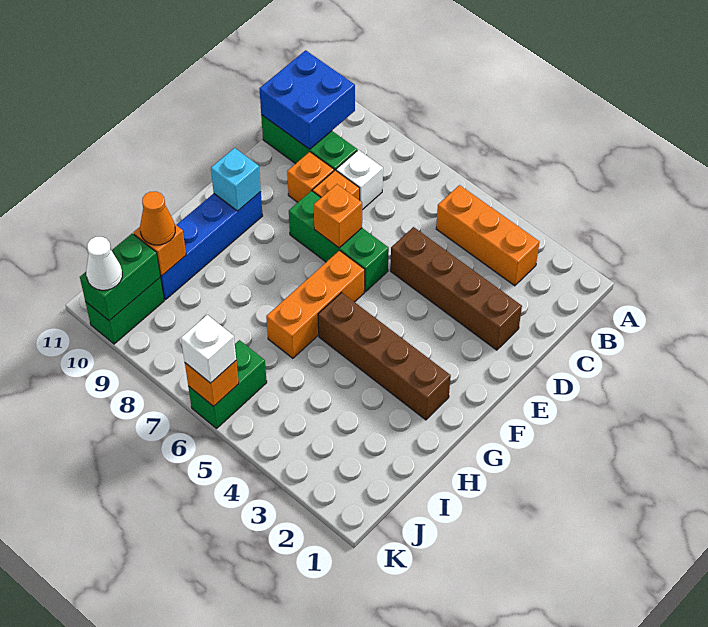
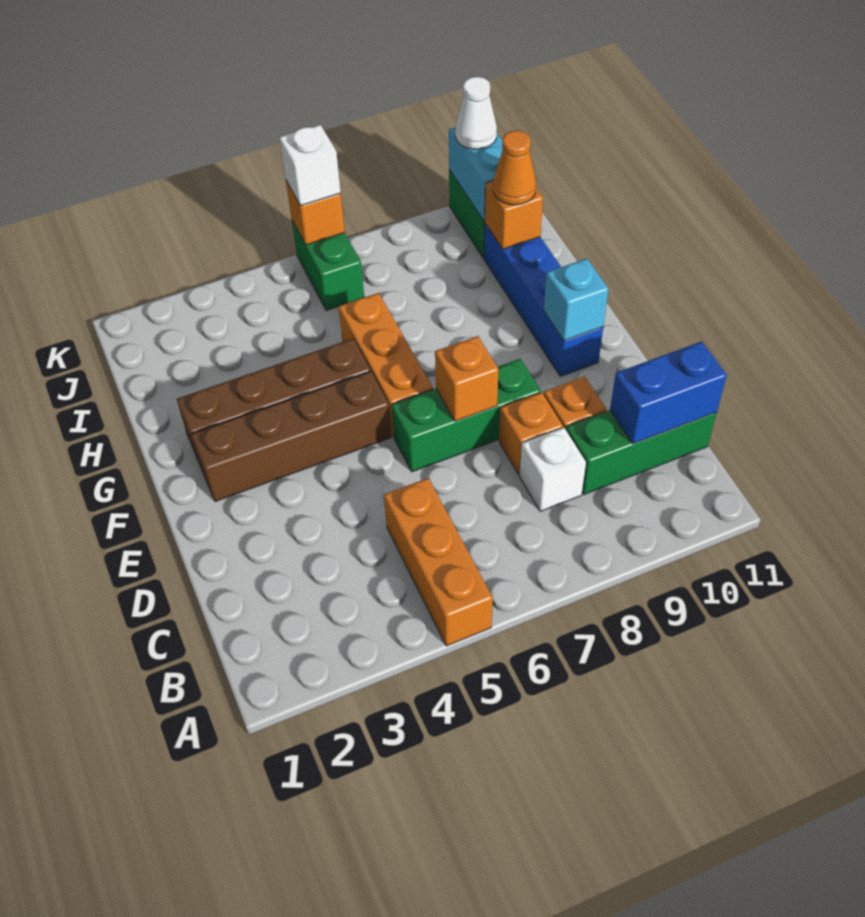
orange 1x3 brick [436,185,540,286] -> orange 1x3 brick turned to [384,478,493,646]
blue 2x2 brick [259,50,355,149] -> blue 1x2 brick [610,341,727,444]
brown 1x4 brick [390,227,522,350] -> brown 1x4 brick moved to [191,371,391,502]
green 1x2 brick [80,233,160,321] -> cyan 1x2 brick [449,127,503,221]

